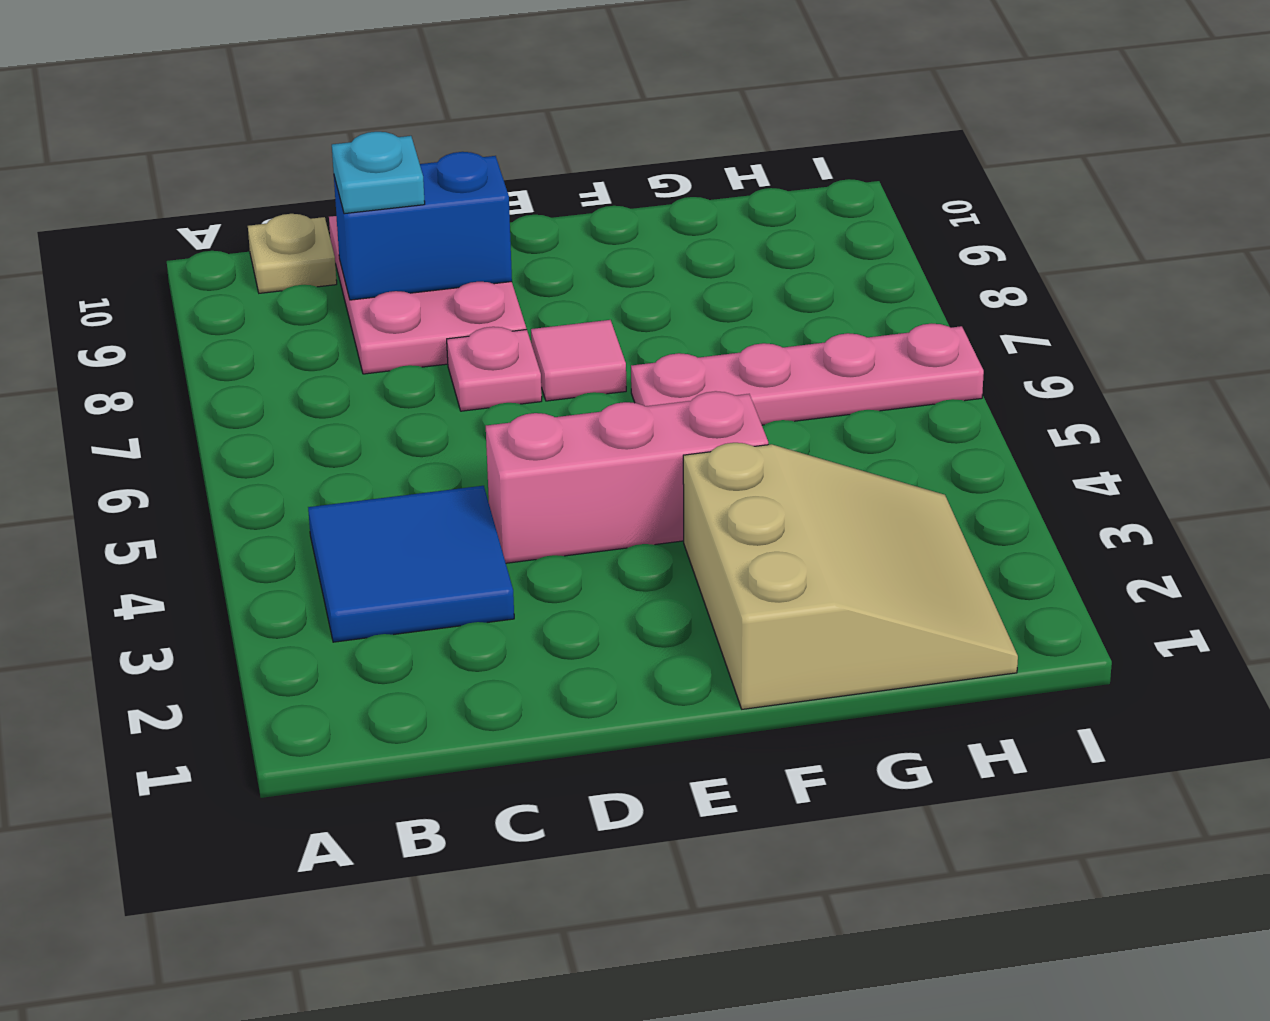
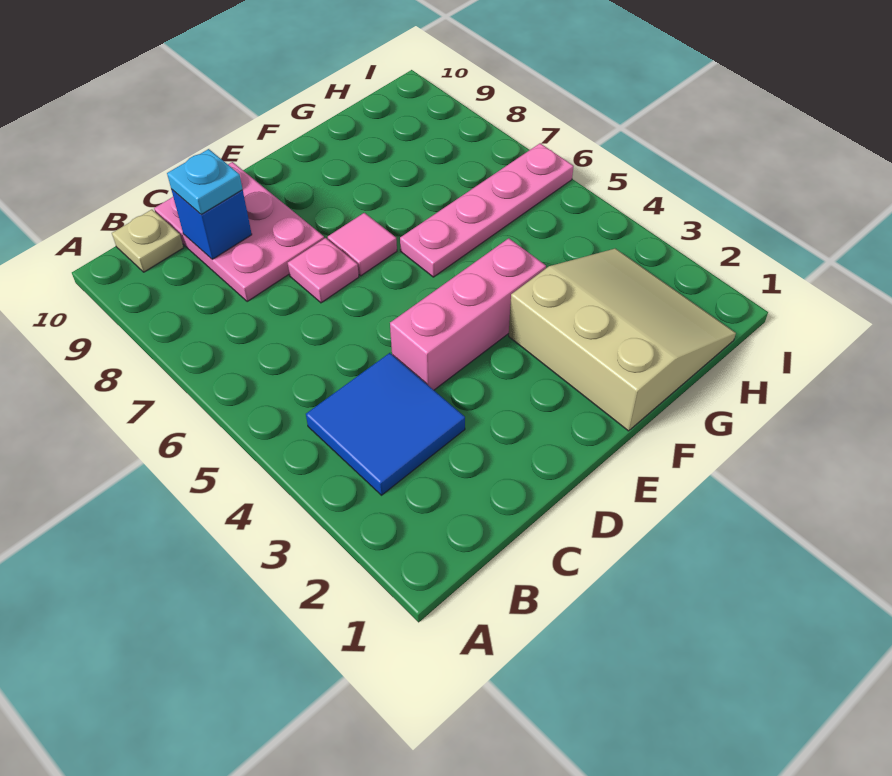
blue 1x2 brick [334,152,512,300] -> blue 1x1 brick [171,189,252,259]

